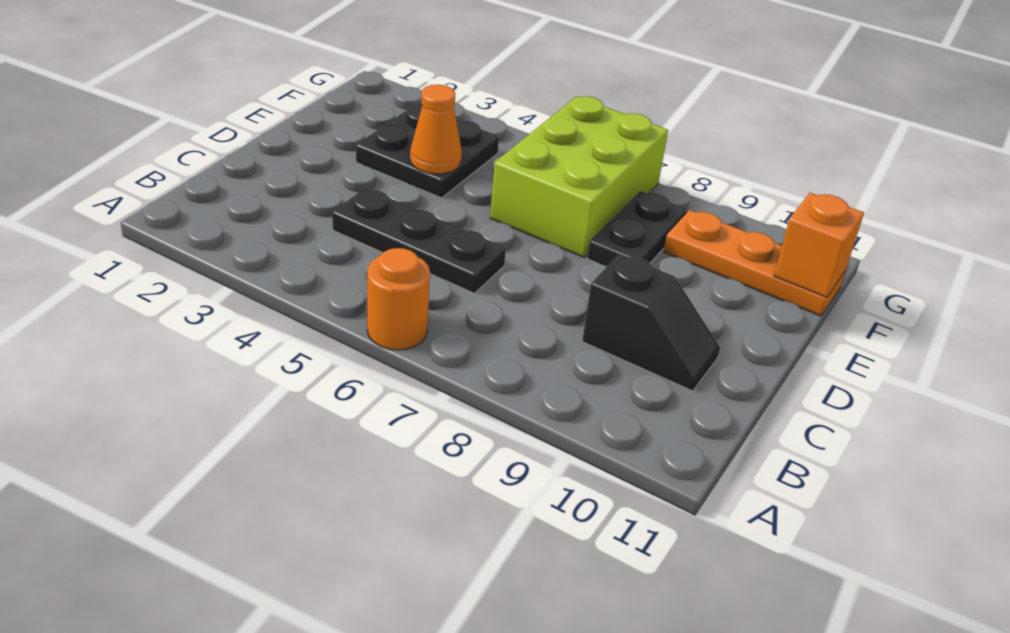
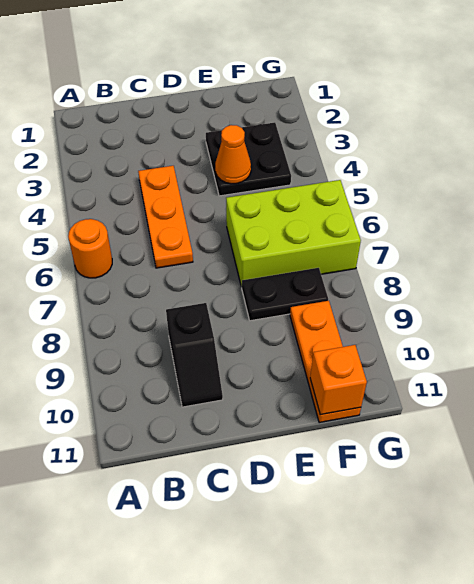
black 1x3 plate [332,188,506,293] -> orange 1x3 plate [138,166,193,268]

